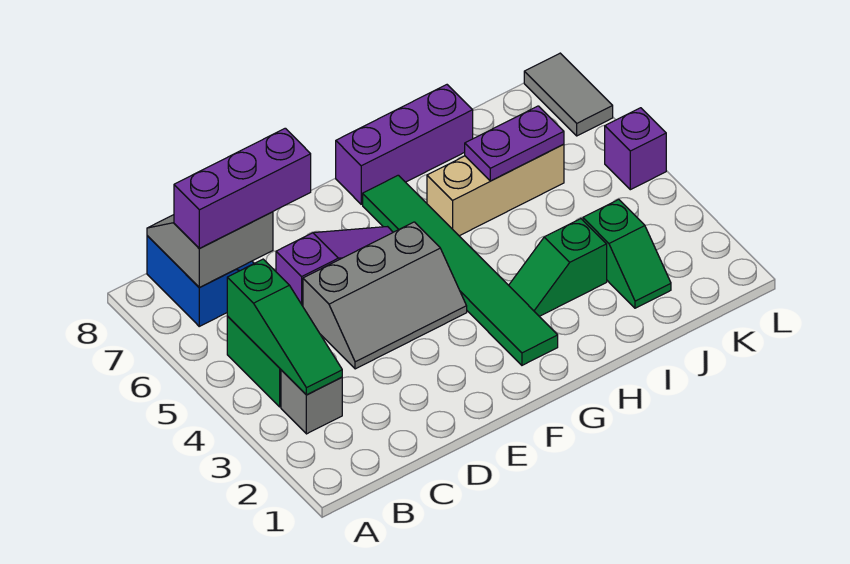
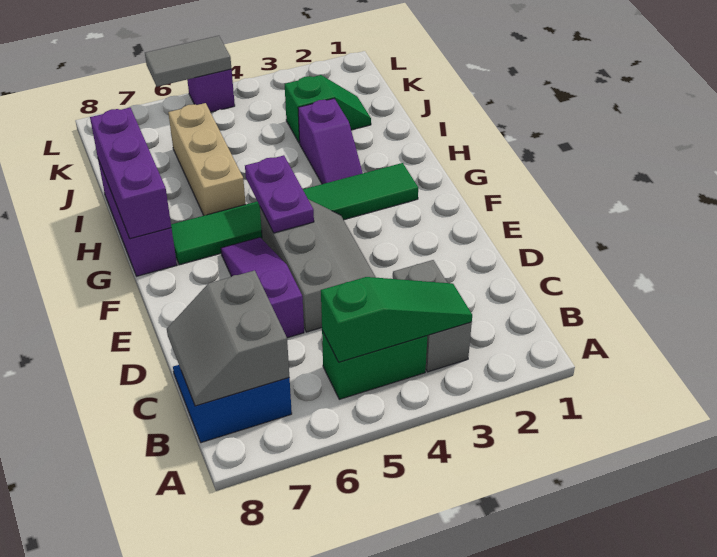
grey 1x1 brick [281,370,342,434] -> grey 1x2 brick [393,260,472,372]
purple 1x3 brick [174,128,311,248] -> purple 1x3 brick moved to [90,108,171,239]
green 1x2 slope [509,219,607,316] -> purple 1x2 slope [298,99,363,184]
purple 1x2 plate [465,106,564,181] -> purple 1x2 plate moved to [245,155,314,233]
grey 1x2 tile [524,53,613,136] -> grey 1x2 tile moved to [145,36,231,87]

